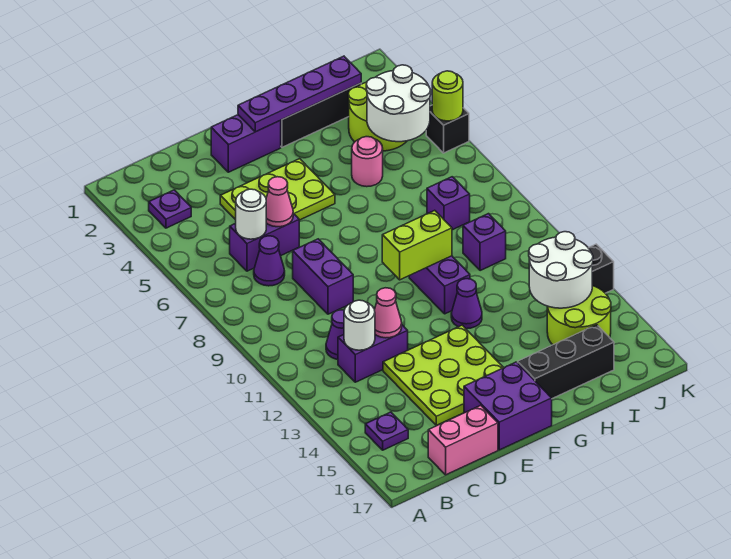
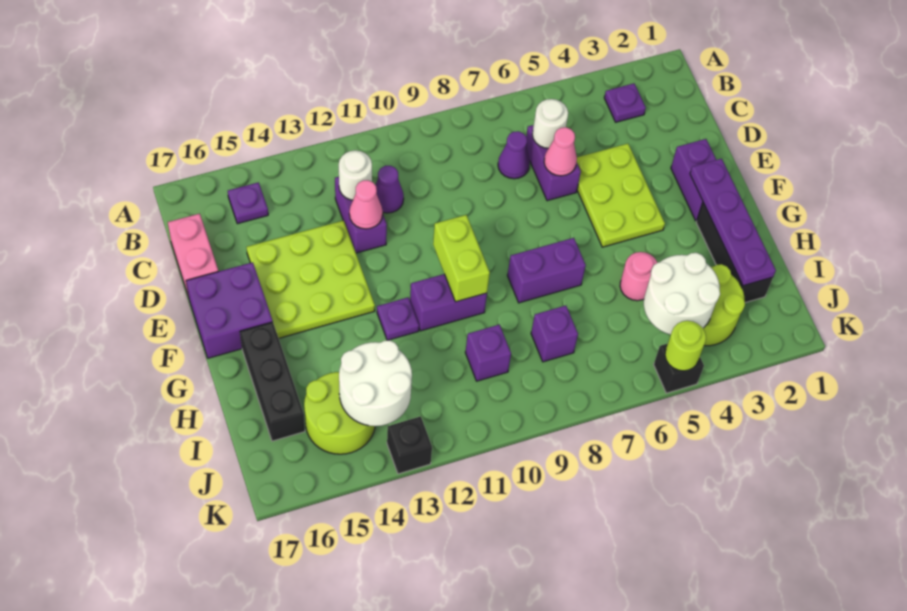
purple 1x2 brick [293,239,353,314] -> purple 1x2 brick moved to [507,238,586,303]
purple 1x1 cone [451,279,482,329] -> purple 1x1 plate [377,297,419,340]

